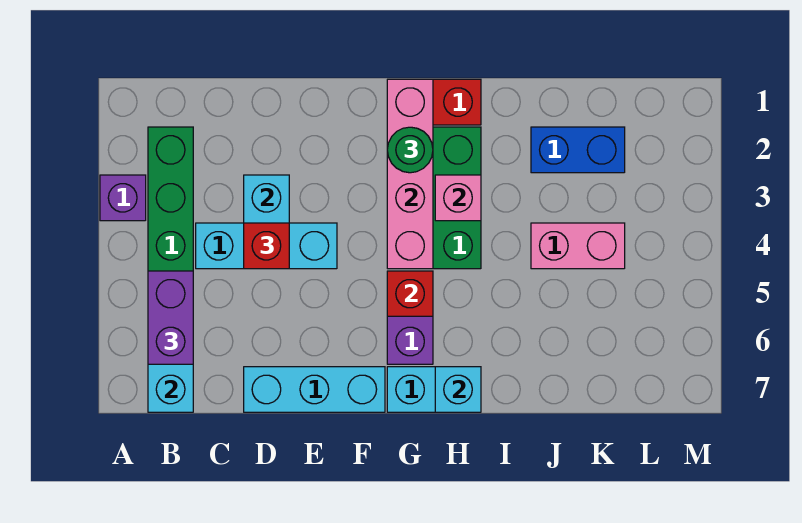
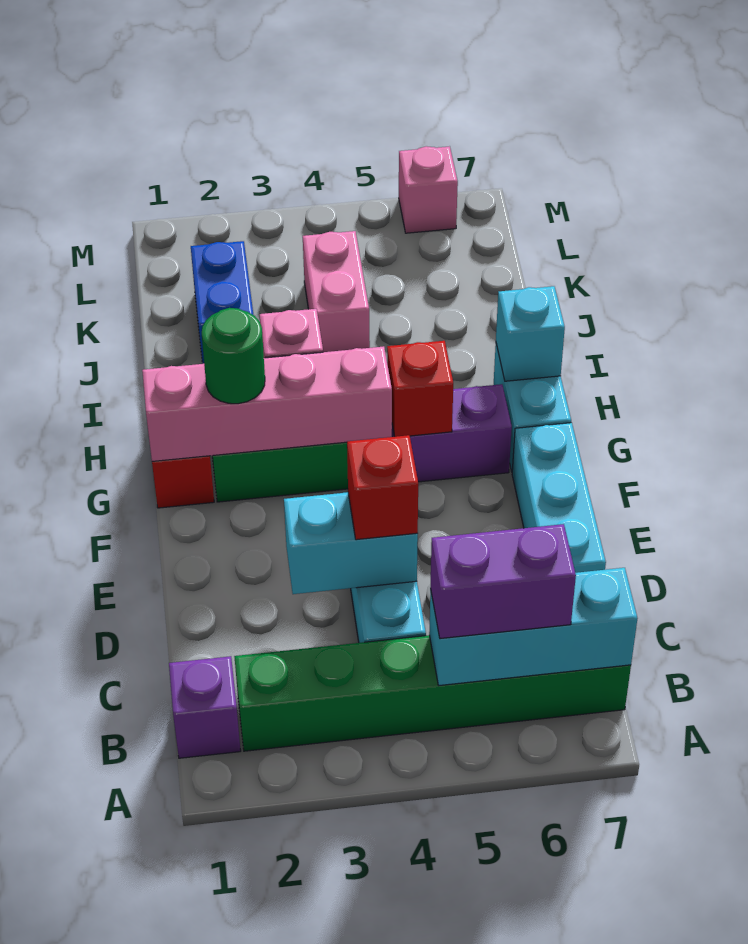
purple 1x1 brick [100,175,146,221] -> purple 1x1 brick moved to [169,656,241,758]
none -> pink 1x1 brick [399,146,458,233]

